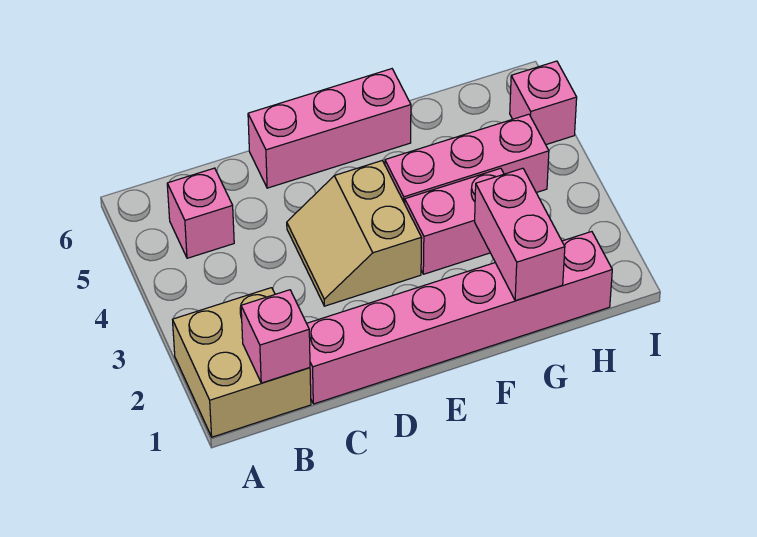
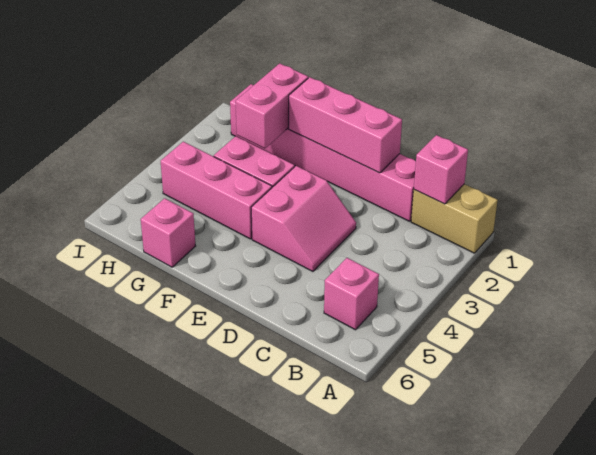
tan 2x2 brick [173,288,311,437] -> tan 1x2 brick [411,184,498,253]
tan 2x2 slope [287,160,422,306] -> pink 2x2 slope [251,166,356,272]
pink 1x3 brick [248,69,411,188] -> pink 1x3 brick moved to [289,77,402,173]
pink 1x1 brick [510,61,577,145] -> pink 1x1 brick moved to [141,198,195,267]

